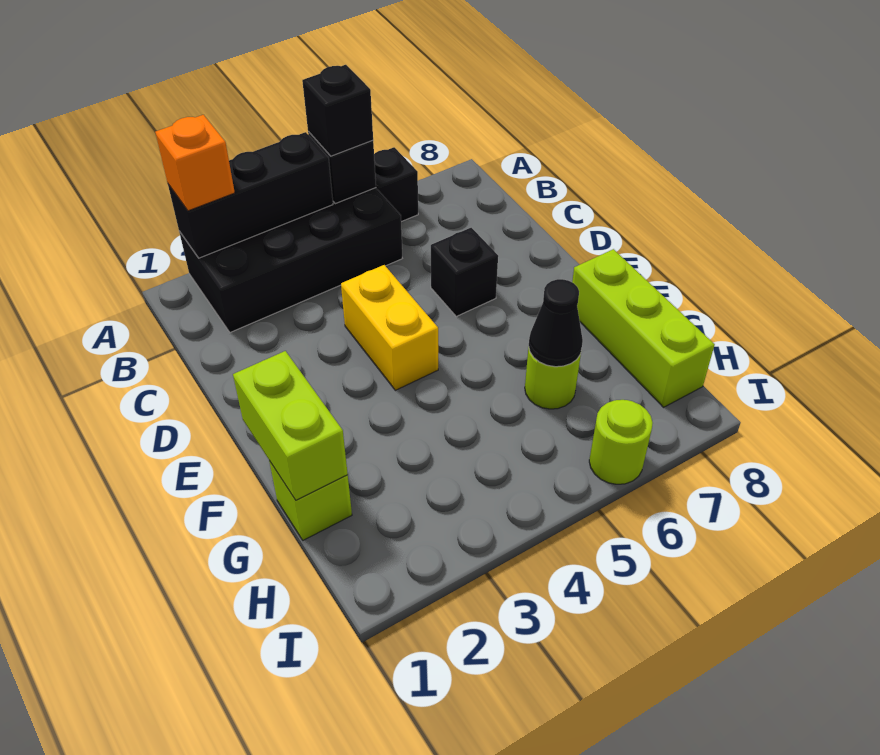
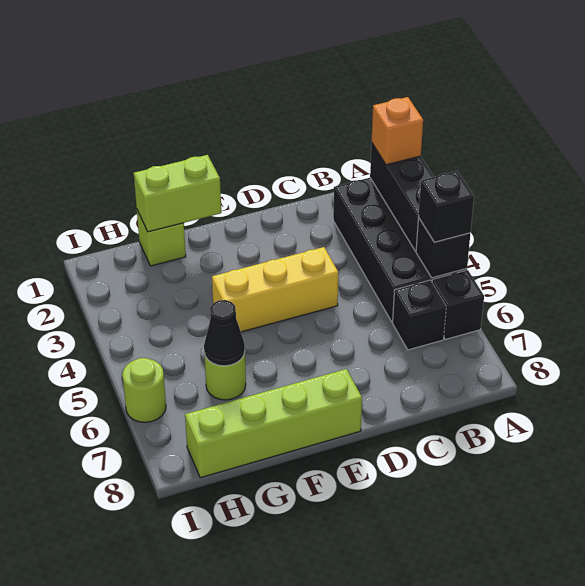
yellow 1x2 brick [341,265,438,390] -> yellow 1x3 brick [212,247,338,332]
black 1x1 brick [431,228,498,316] -> black 1x1 brick moved to [393,280,446,350]
lime 1x3 brick [572,249,715,407] -> lime 1x4 brick [185,369,362,478]

